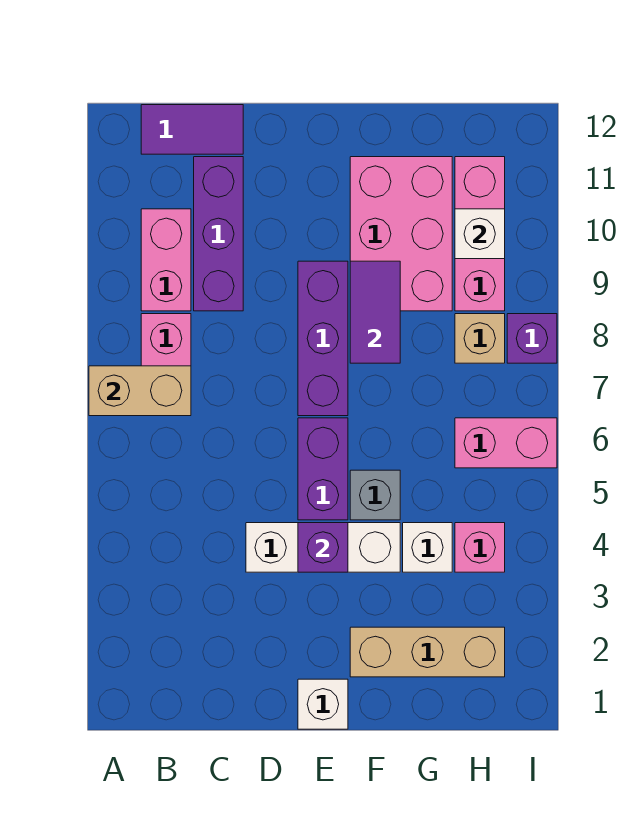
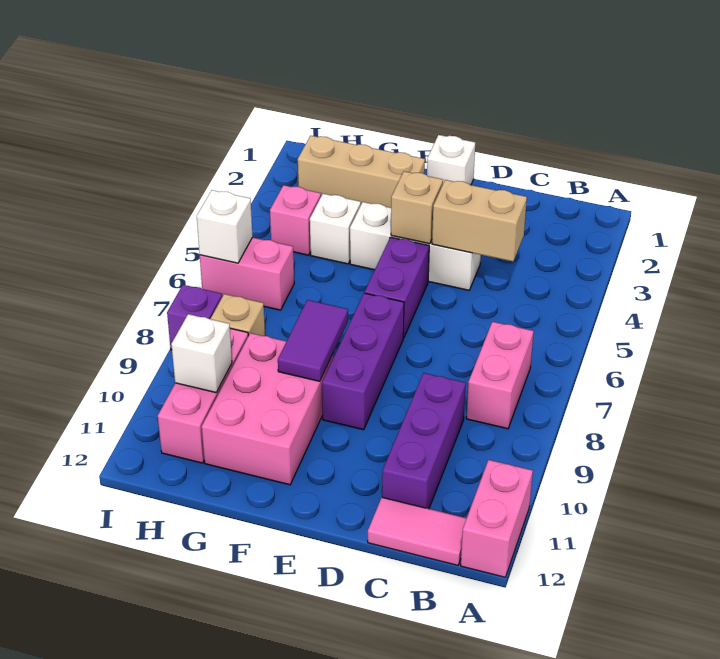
tan 1x2 brick [89,366,191,416] -> tan 1x2 brick moved to [432,180,527,262]
pink 1x2 brick [141,209,191,311] -> pink 1x2 brick moved to [461,460,533,577]
purple 1x2 tile [141,105,243,154] -> pink 1x2 tile [368,497,467,565]
purple 1x1 brick [298,523,348,572] -> tan 1x1 brick [391,171,443,244]
grey 1x1 brick [350,470,400,520] -> none
none -> white 1x1 brick [197,190,253,263]

